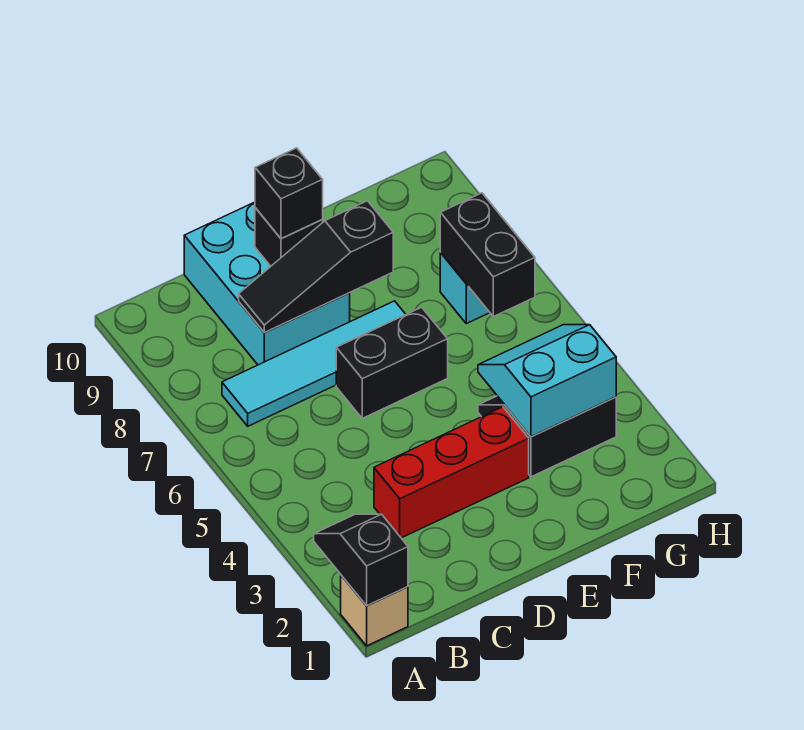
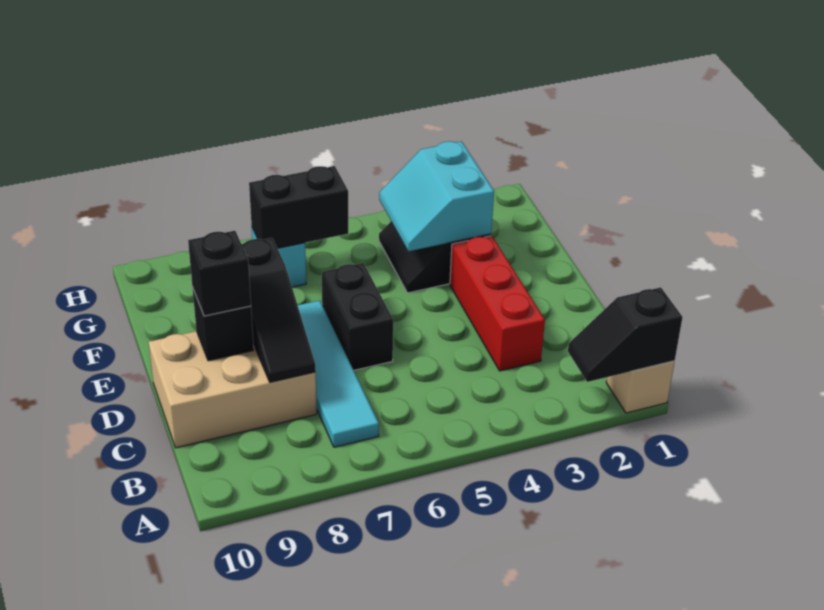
cyan 2x3 brick [184,202,350,365] -> tan 2x3 brick [149,331,317,448]

